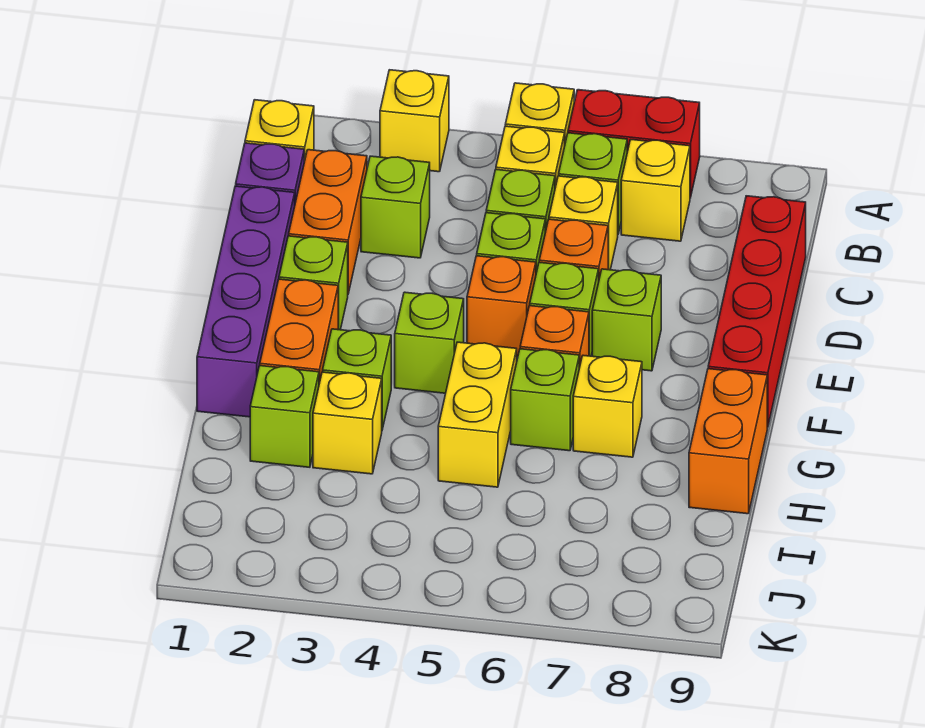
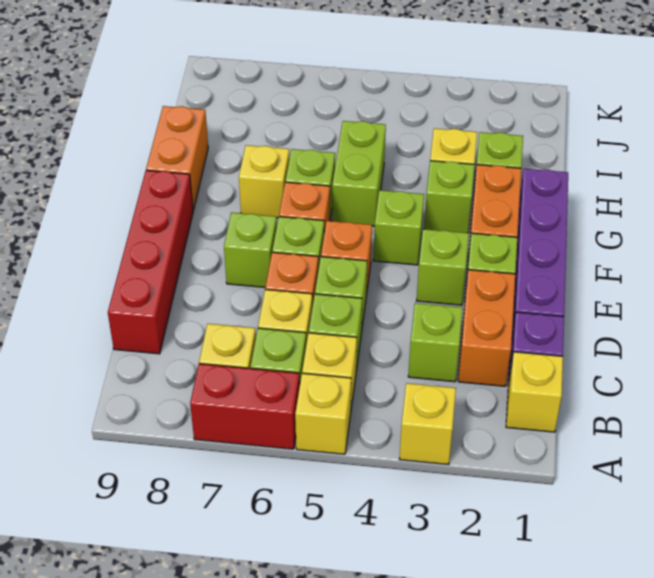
none -> lime 1x1 brick [417,229,469,305]
yellow 1x2 brick [438,342,517,487] -> lime 1x2 brick [332,121,386,226]

